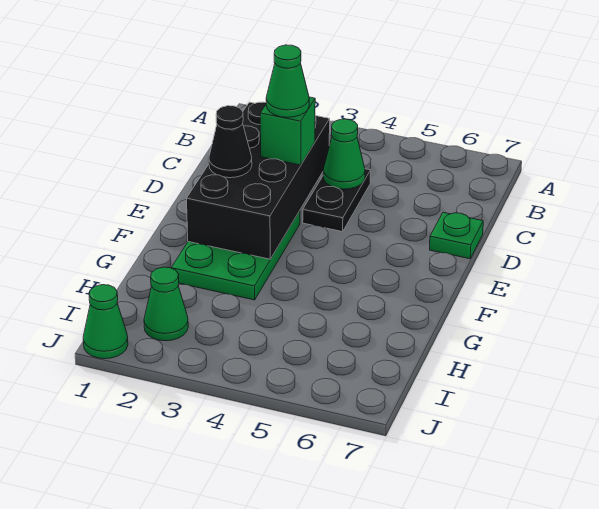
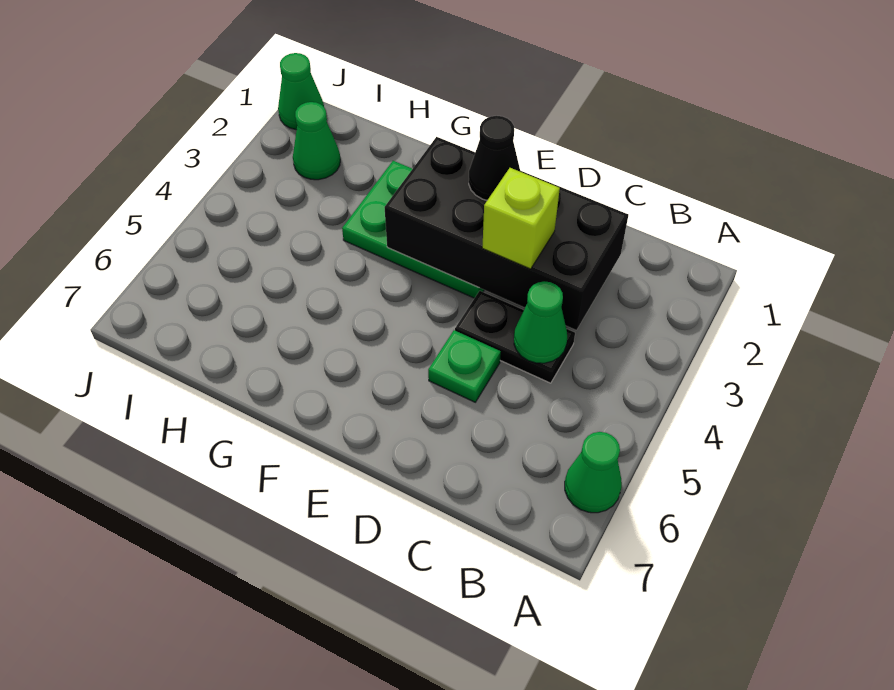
green 1x1 brick [260,97,315,165] -> lime 1x1 brick [482,168,560,269]
green 1x1 cone [266,45,309,117] -> green 1x1 cone moved to [565,432,622,513]
green 1x1 plate [430,212,483,259] -> green 1x1 plate moved to [428,330,501,402]

